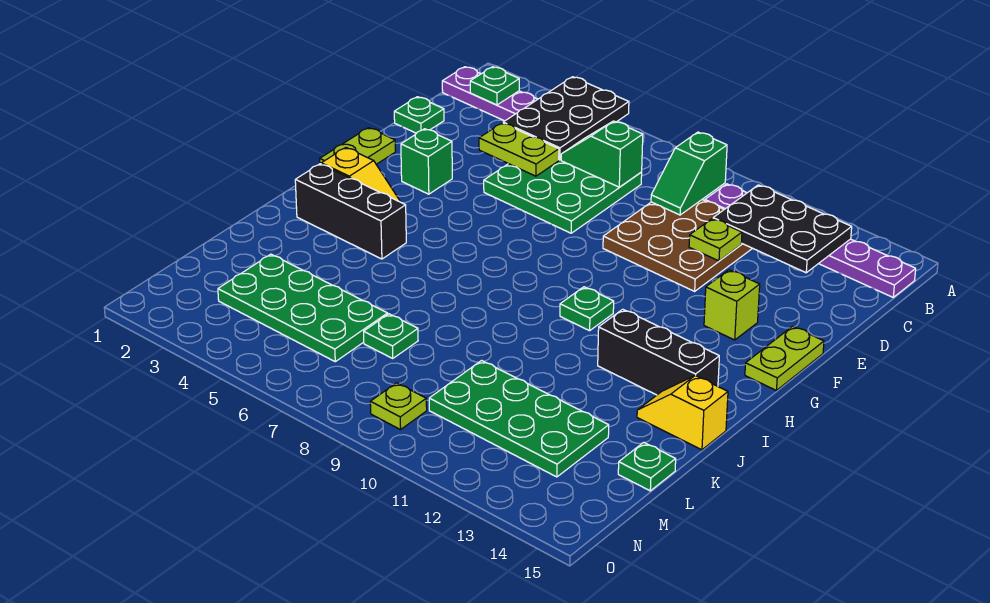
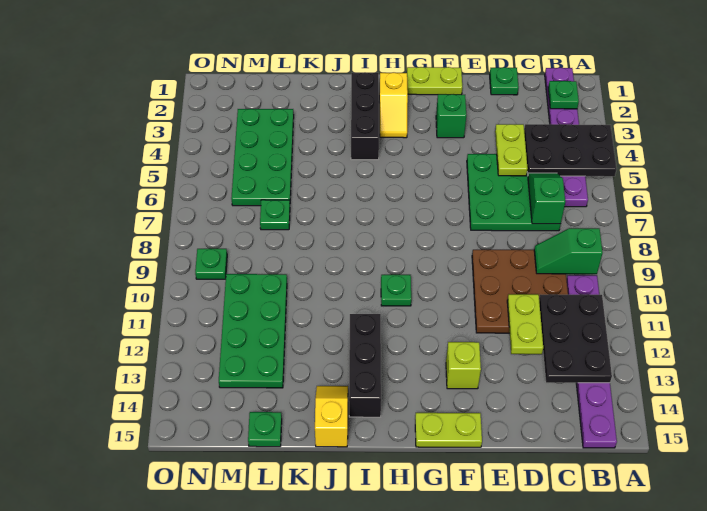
lime 1x1 plate [689,219,742,261] -> lime 1x2 plate [507,294,543,354]
lime 1x1 plate [370,383,427,430] -> green 1x1 plate [195,249,227,279]

